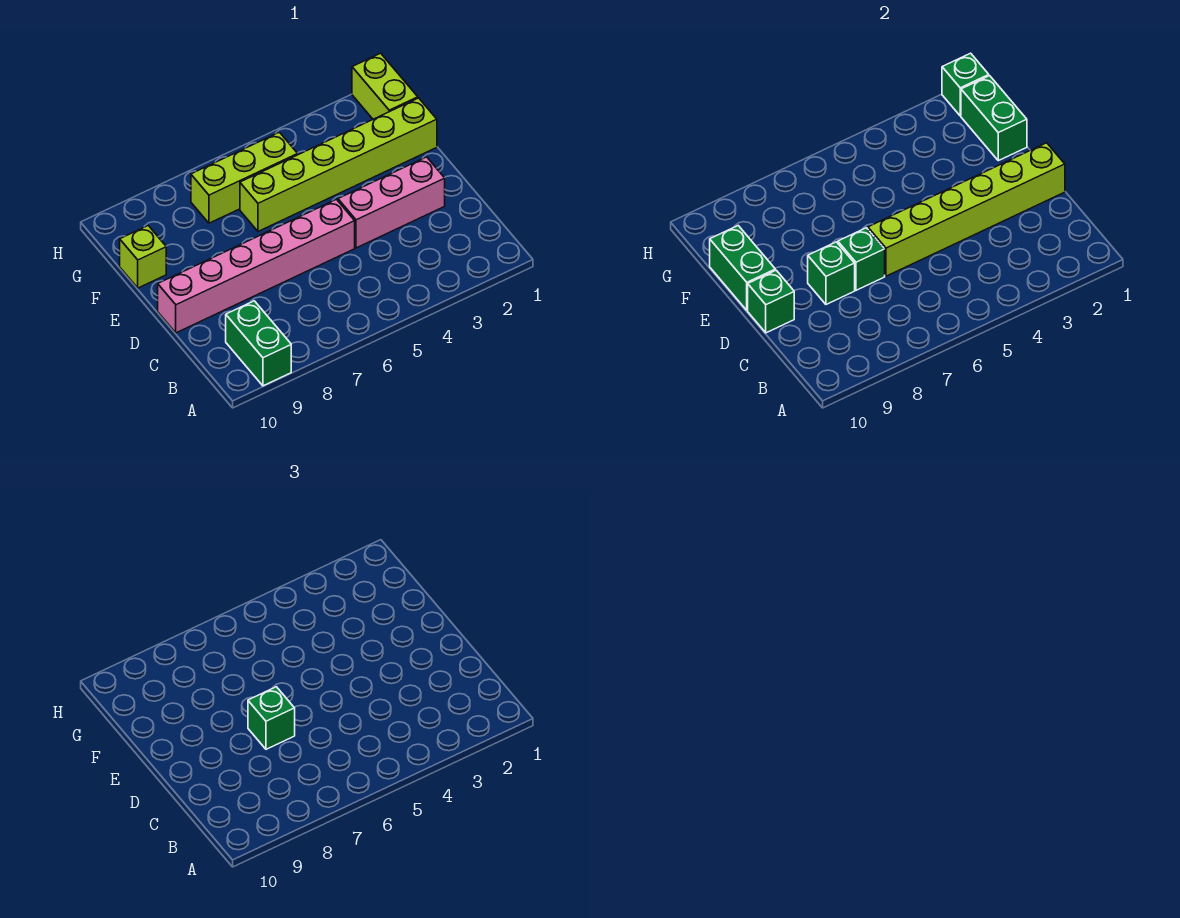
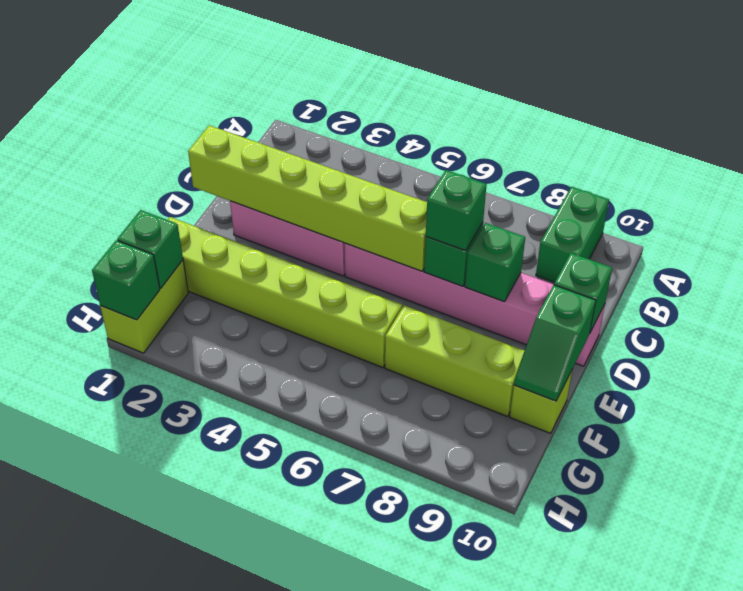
green 1x2 brick [710,226,775,310] -> green 1x2 slope [514,285,596,401]
green 1x2 brick [961,76,1027,161] -> green 1x1 brick [117,210,183,288]
lime 1x3 brick [191,132,298,223] -> lime 1x3 brick moved to [385,305,525,417]

